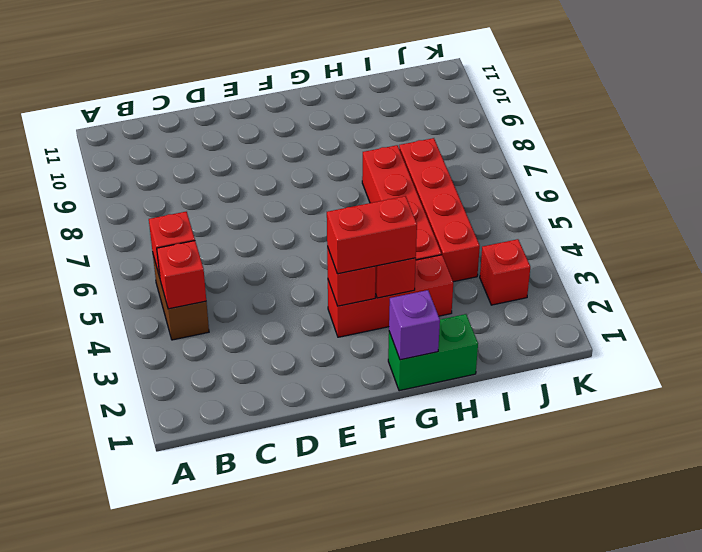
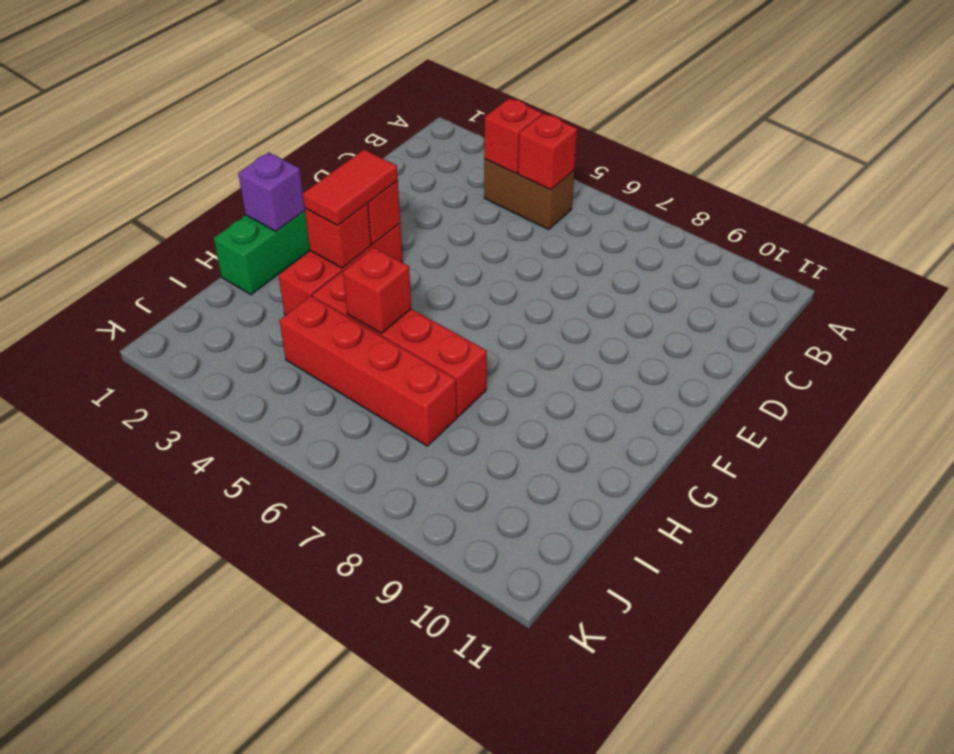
red 1x2 brick [327,196,417,274] -> red 1x2 tile [303,150,398,225]
red 1x1 brick [480,239,530,305] -> red 1x1 brick moved to [343,247,411,334]

